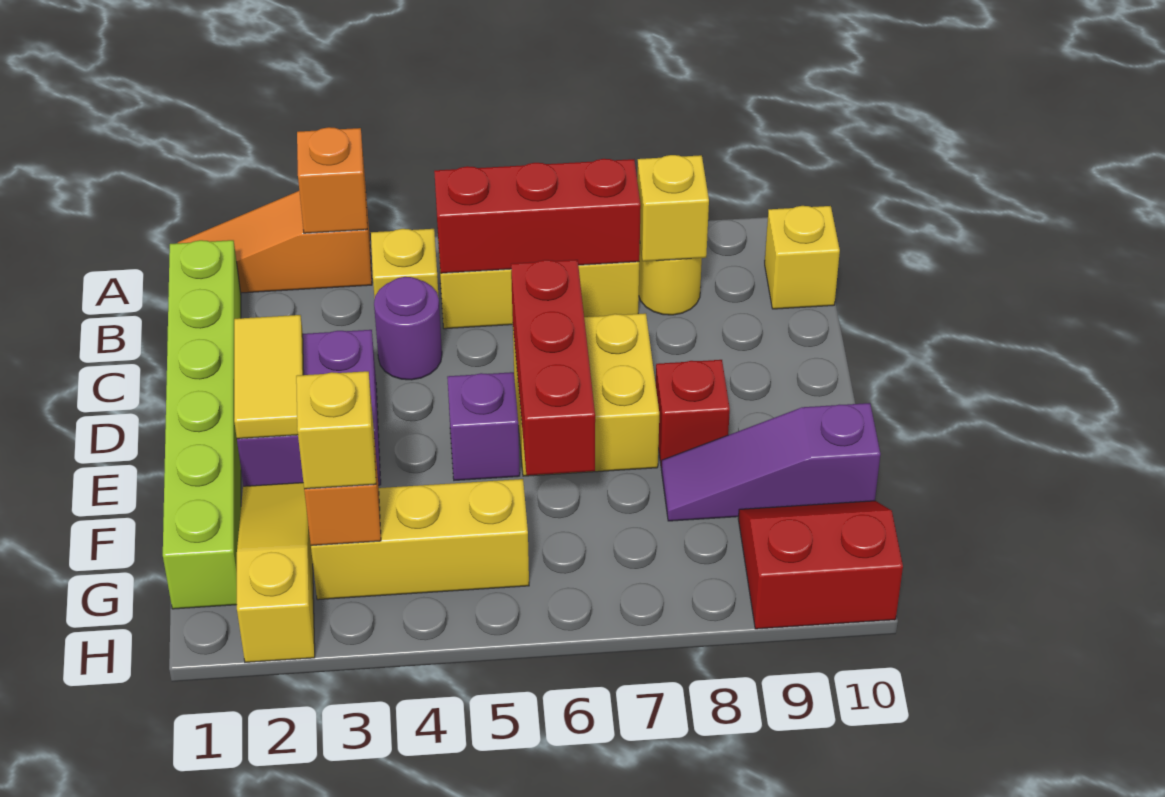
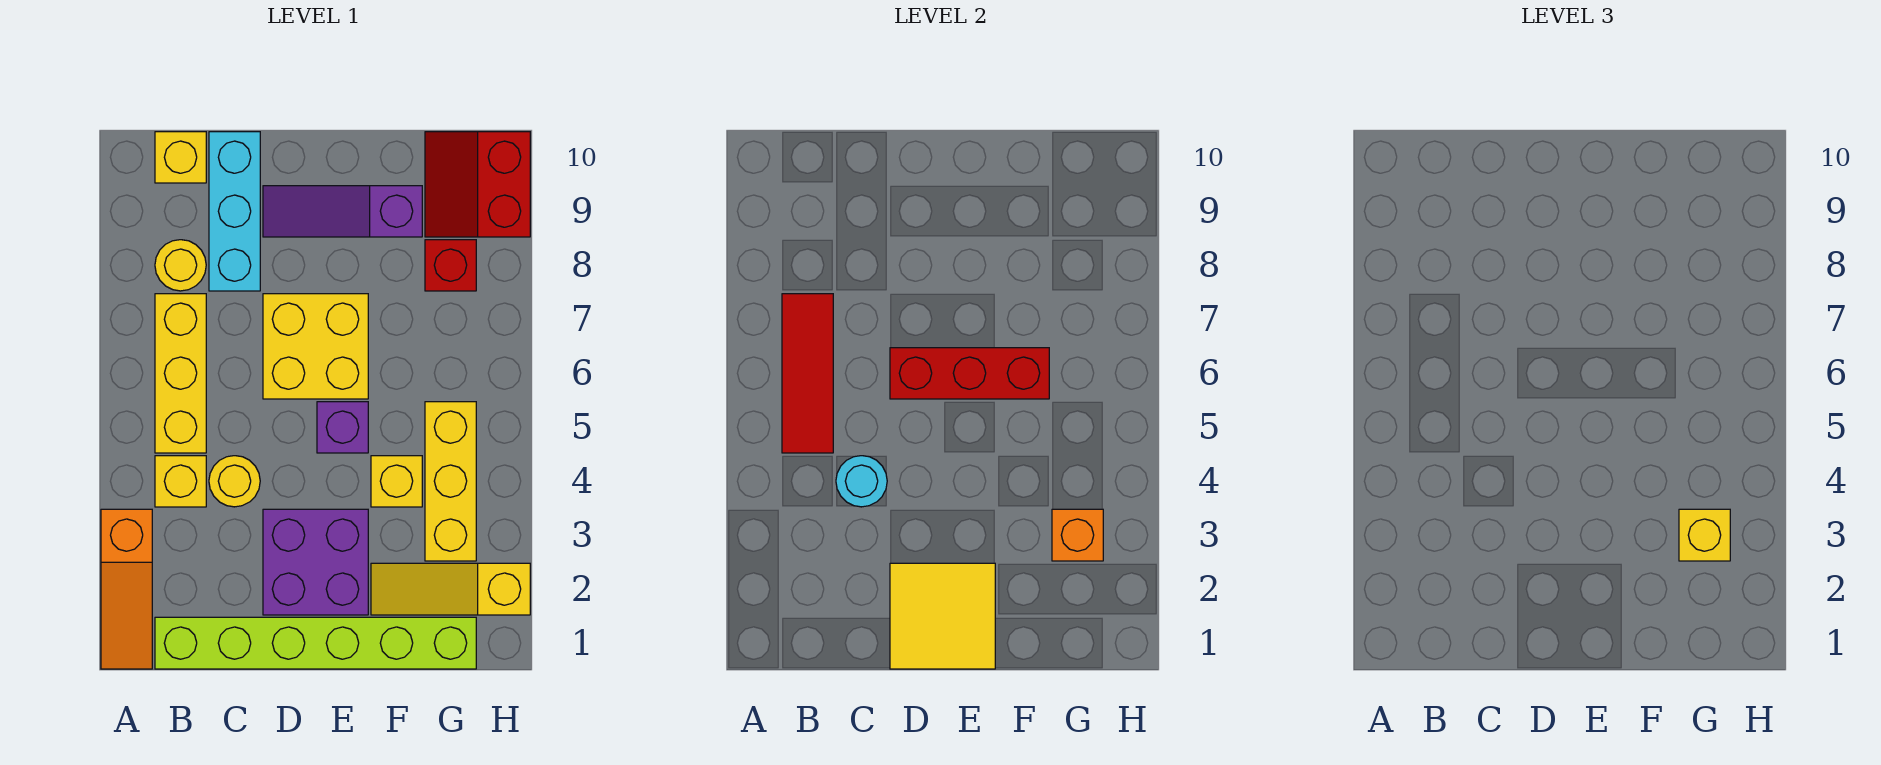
orange 1x1 brick [297,127,367,233] -> none
red 1x3 brick [434,159,641,273] -> red 1x3 tile [782,294,833,453]
yellow 1x1 brick [637,155,709,261] -> yellow 1x1 brick moved to [371,456,422,507]
purple 1x1 round brick [374,277,442,380] -> yellow 1x1 round brick [209,456,260,507]
none -> cyan 1x1 round brick [836,456,887,507]
none -> cyan 1x3 brick [209,132,260,291]
yellow 1x2 tile [234,315,304,439] -> yellow 2x2 tile [890,563,995,669]
red 1x1 brick [656,360,730,468] -> red 1x1 brick moved to [425,240,476,291]
purple 1x3 slope [661,403,881,521] -> purple 1x3 slope turned to [263,186,422,237]

